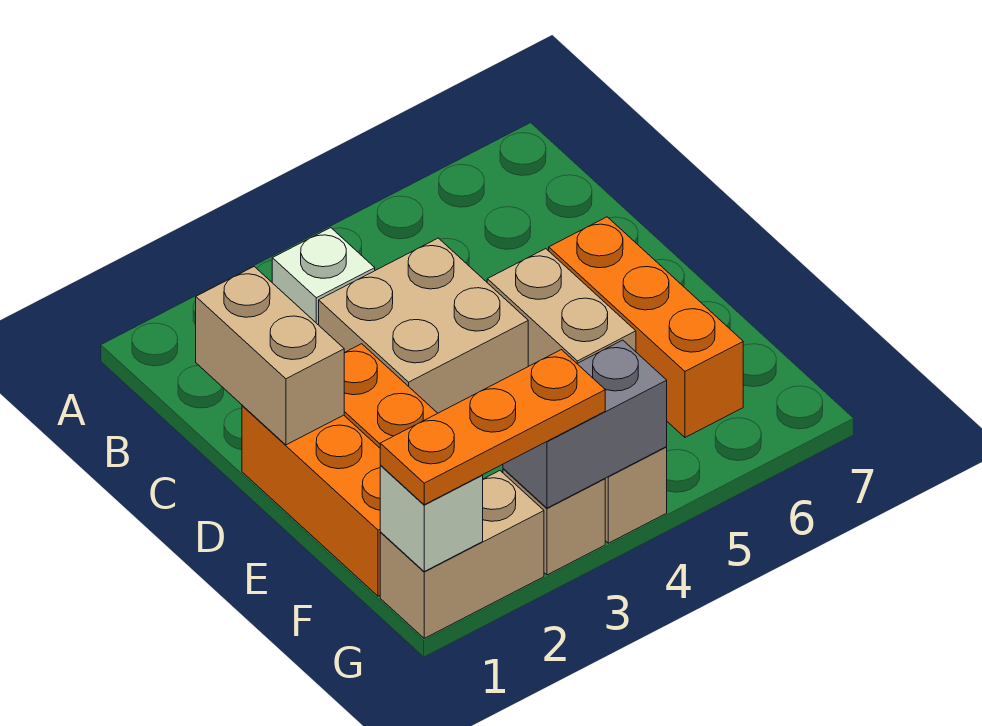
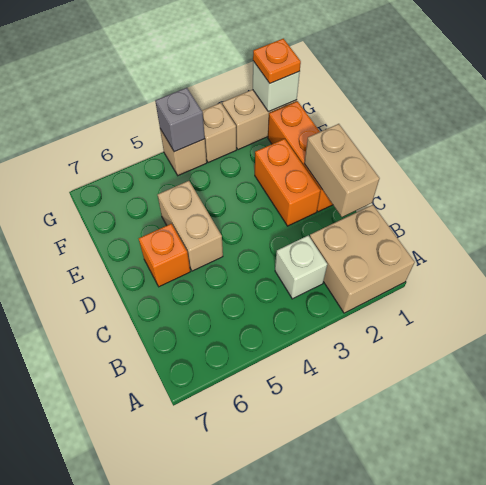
tan 2x2 brick [319,238,528,413] -> tan 2x2 brick moved to [310,205,415,313]
orange 1x3 brick [549,217,743,437] -> orange 1x1 brick [139,224,190,287]
orange 1x3 plate [380,350,605,505] -> orange 1x1 plate [253,39,301,83]
grey 1x2 brick [503,340,667,508] -> grey 1x1 brick [155,88,205,152]

